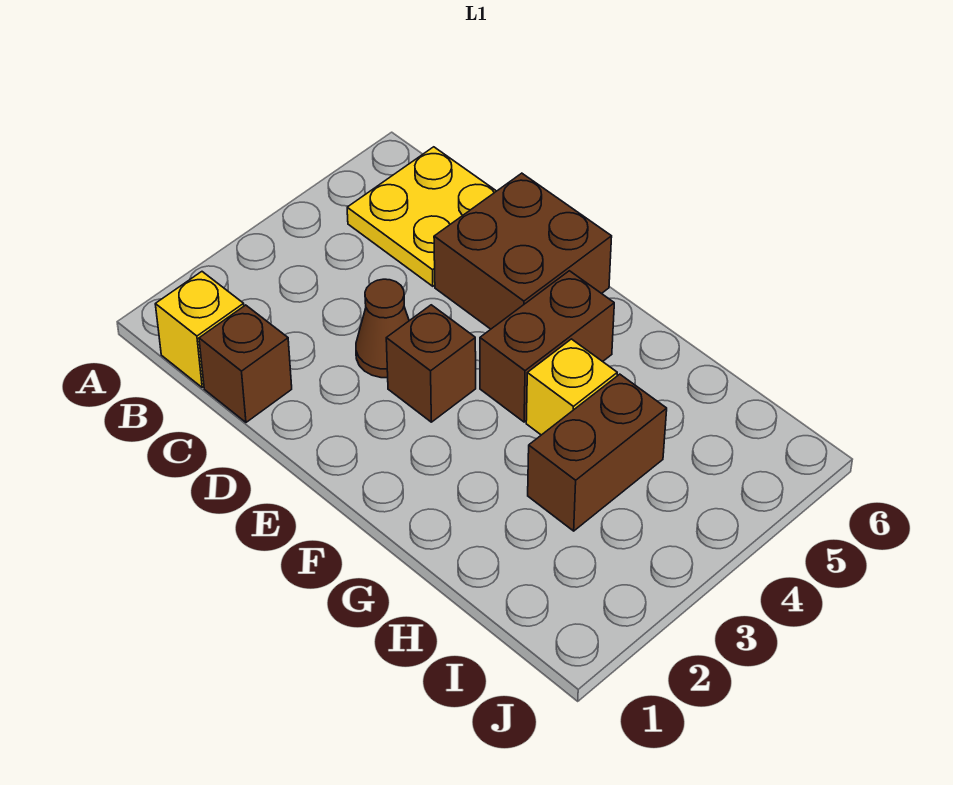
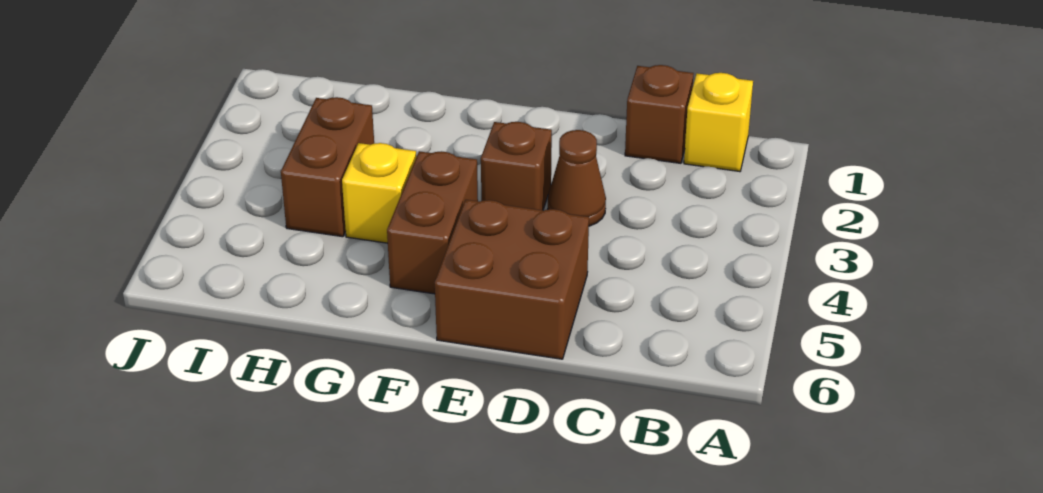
yellow 2x2 plate [347,147,496,286] -> none

